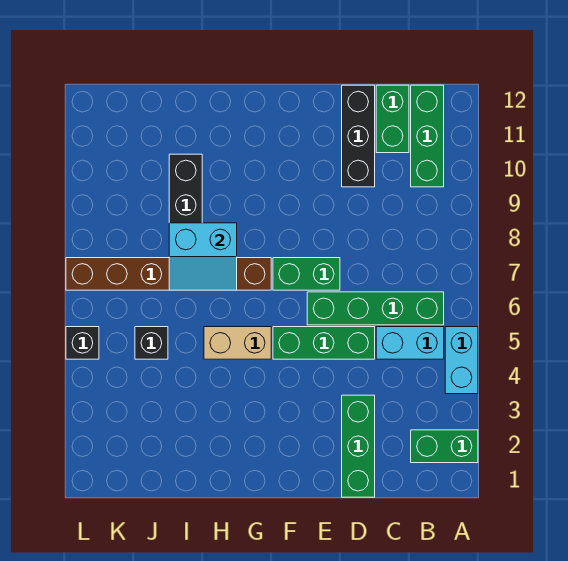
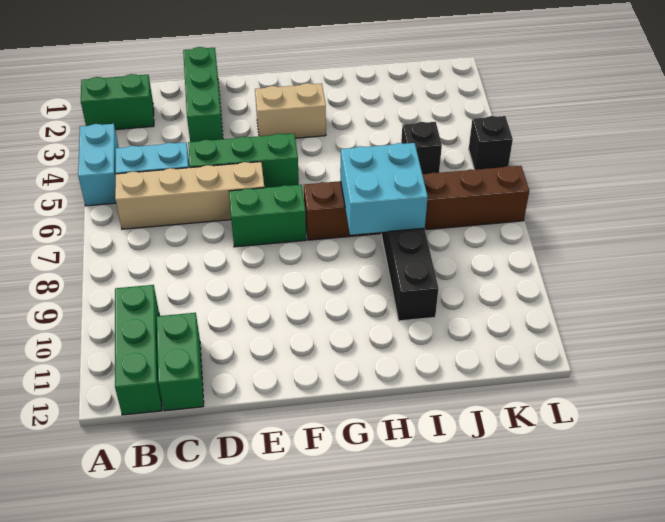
green 1x4 brick [307,292,444,325] -> tan 1x4 brick [115,162,264,229]
black 1x3 brick [342,85,375,187] -> none
tan 1x2 brick [204,327,271,359] -> tan 1x2 brick moved to [255,83,326,138]
cyan 2x2 slope [169,223,237,290] -> cyan 2x2 brick [341,143,428,235]

